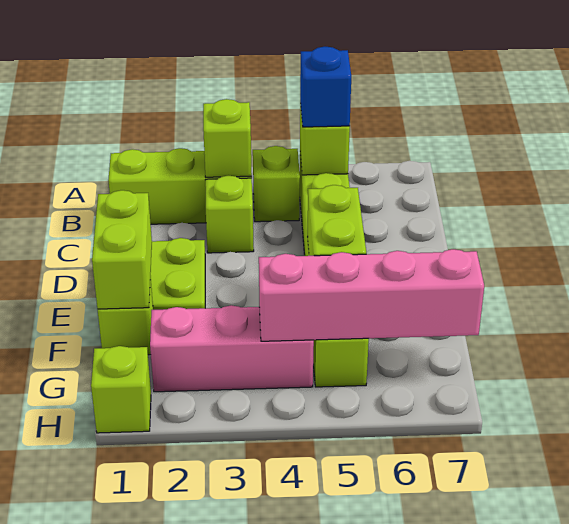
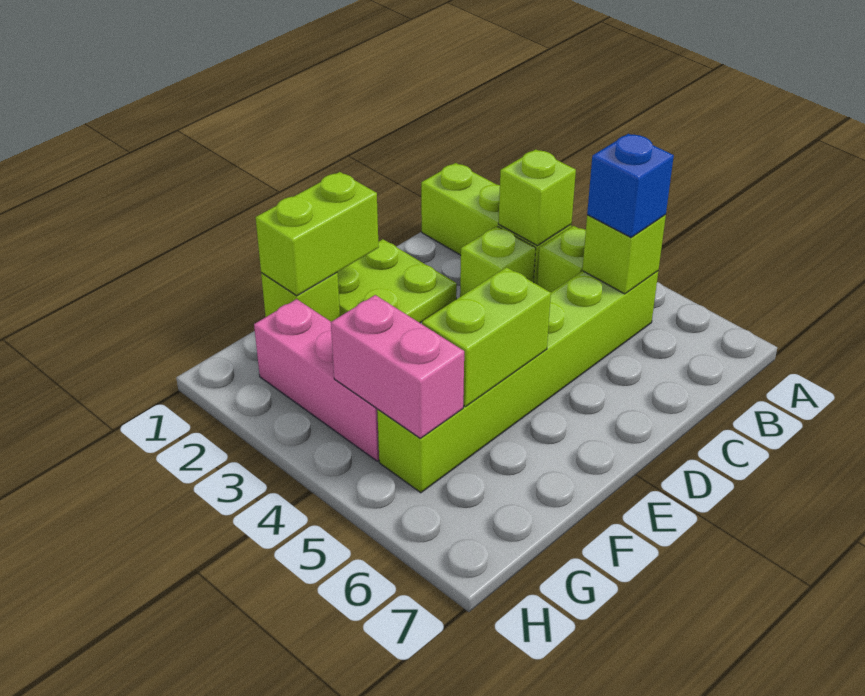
pink 1x4 brick [259,249,484,341] -> pink 1x2 brick [331,295,464,438]
lime 1x1 brick [91,346,151,433] -> none

